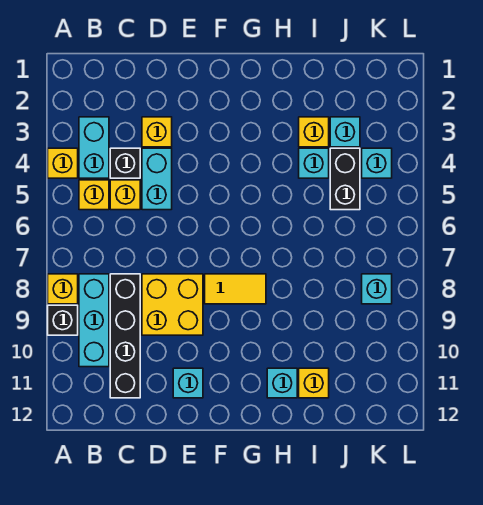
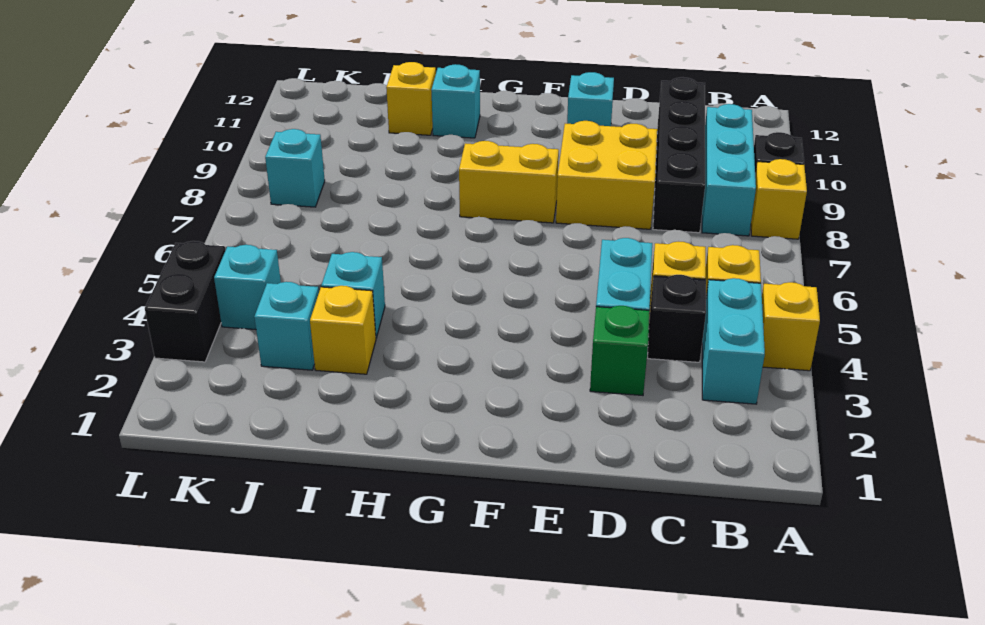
yellow 1x1 brick [142,117,172,147] -> green 1x1 brick [590,306,649,395]
yellow 1x2 tile [205,274,266,304] -> yellow 1x2 brick [459,141,559,223]
black 1x2 brick [330,148,360,210] -> black 1x2 brick moved to [145,241,225,362]

